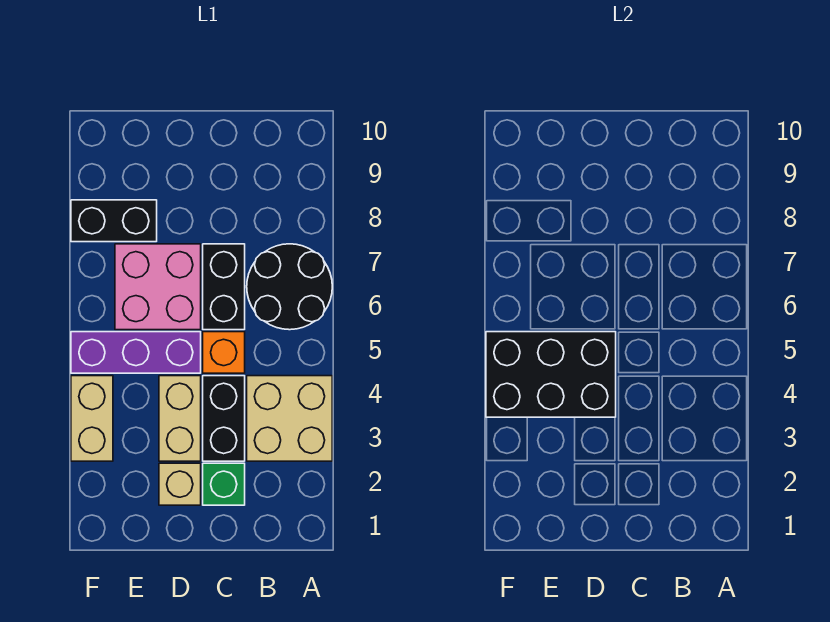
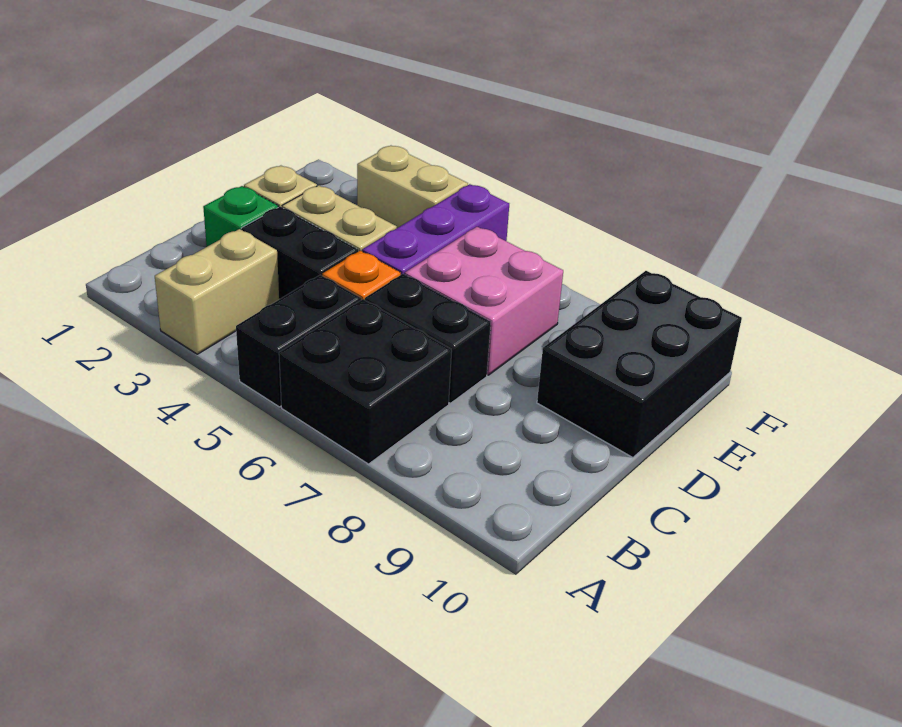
tan 2x2 brick [247,376,332,461] -> tan 1x2 brick [155,229,279,354]
black 2x2 round brick [247,244,332,330] -> black 2x2 brick [279,299,452,464]
black 2x3 brick [486,332,616,417] -> black 2x3 brick moved to [537,271,742,458]
black 1x2 brick [71,200,157,242] -> black 1x2 brick moved to [236,275,361,407]

